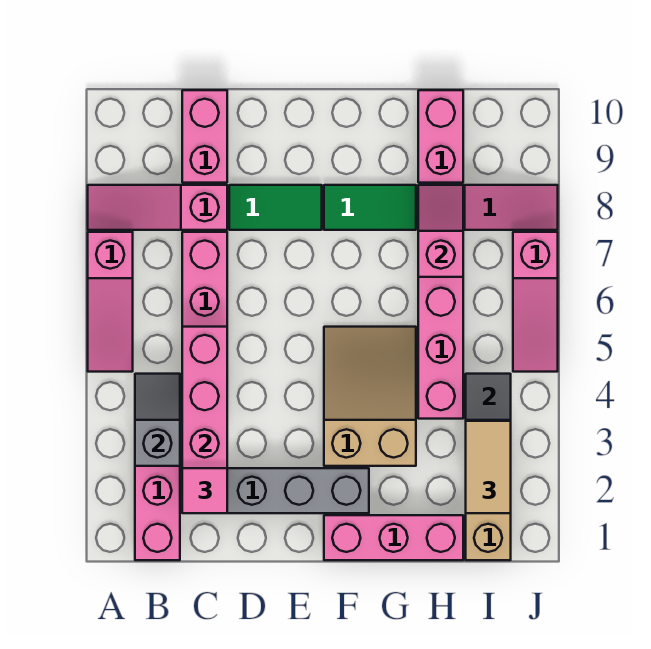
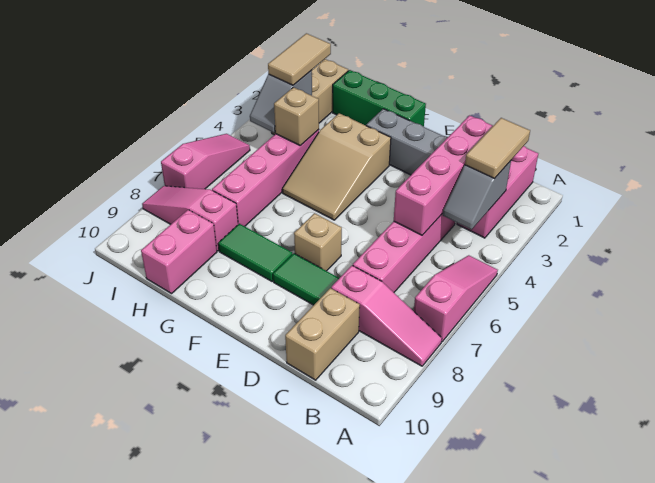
none -> tan 1x2 tile [465,118,530,178]
pink 1x1 tile [182,468,227,513] -> none
pink 1x2 brick [182,90,227,183] -> tan 1x2 brick [285,288,360,380]
none -> tan 1x1 brick [294,213,342,271]
pink 1x3 brick [324,515,463,560] -> green 1x3 brick [333,70,426,127]
none -> tan 1x1 brick [274,87,319,146]
pink 1x2 slope [418,185,463,277] -> none

